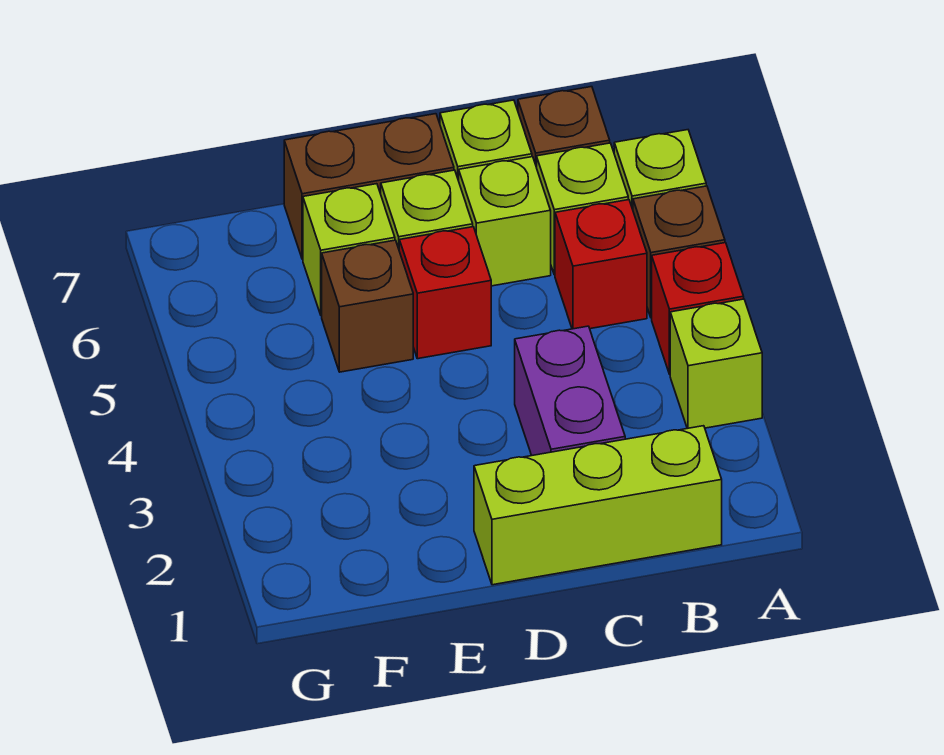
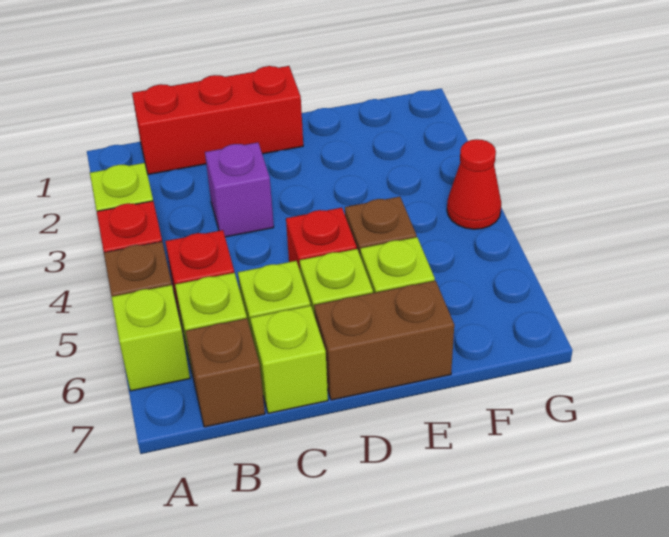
lime 1x3 brick [474,426,722,585] -> red 1x3 brick [132,66,303,175]
purple 1x2 brick [515,326,625,456] -> purple 1x1 brick [205,143,274,237]
none -> red 1x1 cone [447,139,501,229]

